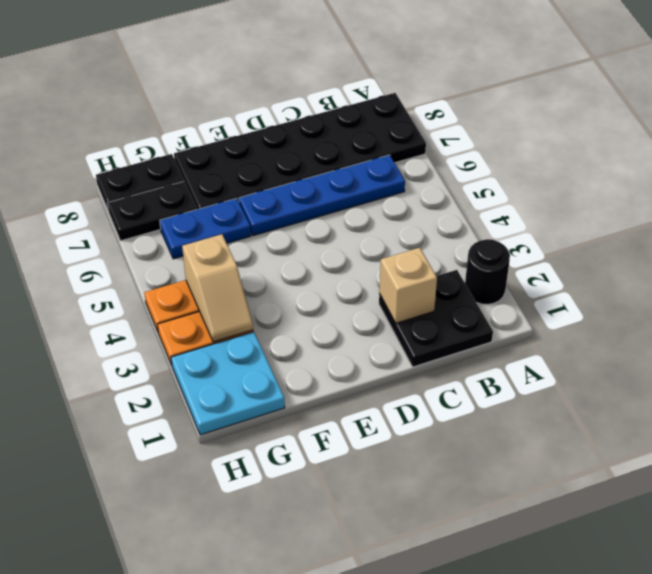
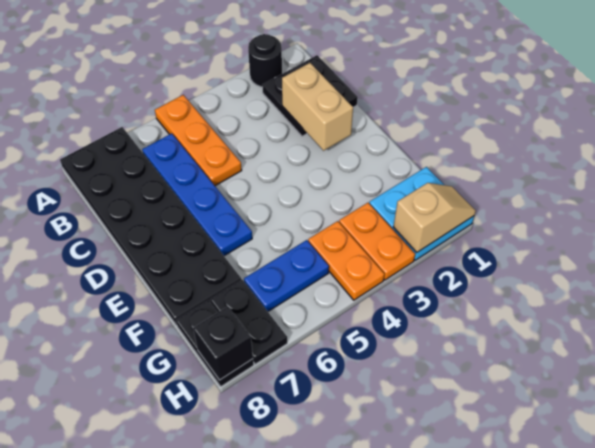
none -> orange 1x3 plate [155,95,242,186]
tan 1x1 brick [379,248,437,323] -> tan 1x2 brick [282,63,353,151]
blue 1x2 plate [160,198,251,259] -> blue 1x2 plate turned to [244,240,329,311]
tan 1x2 slope [182,234,253,342] -> tan 1x2 slope moved to [393,183,476,252]
none -> black 1x1 brick [193,307,253,380]

